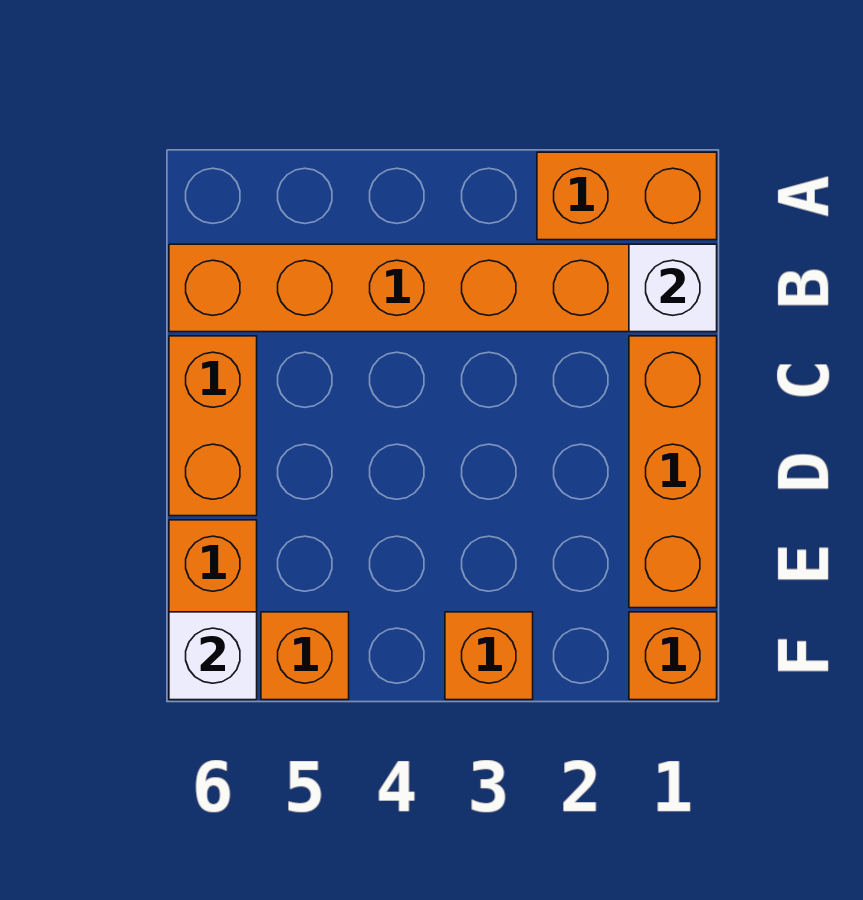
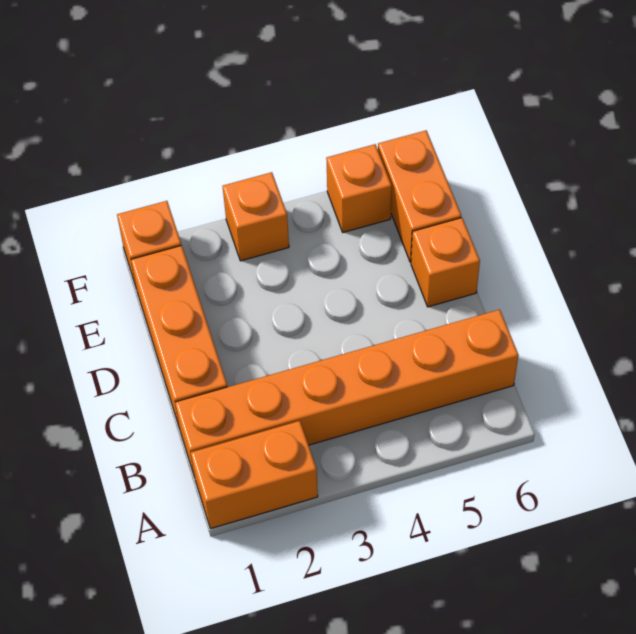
white 1x1 brick [629,244,717,332] -> none
orange 1x2 brick [169,336,257,516] -> orange 1x1 brick [411,218,480,307]
white 1x1 brick [169,612,257,700] -> none

